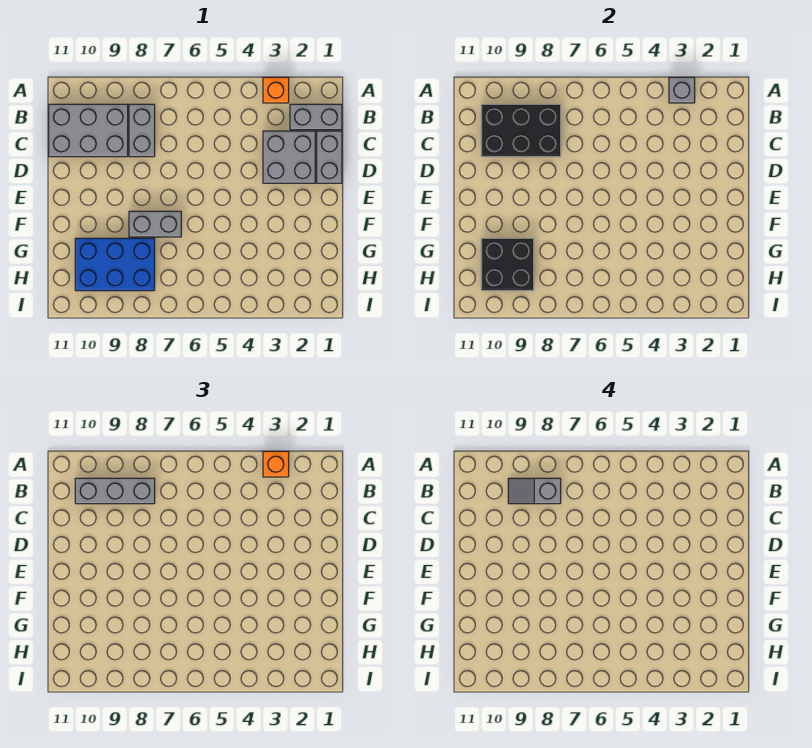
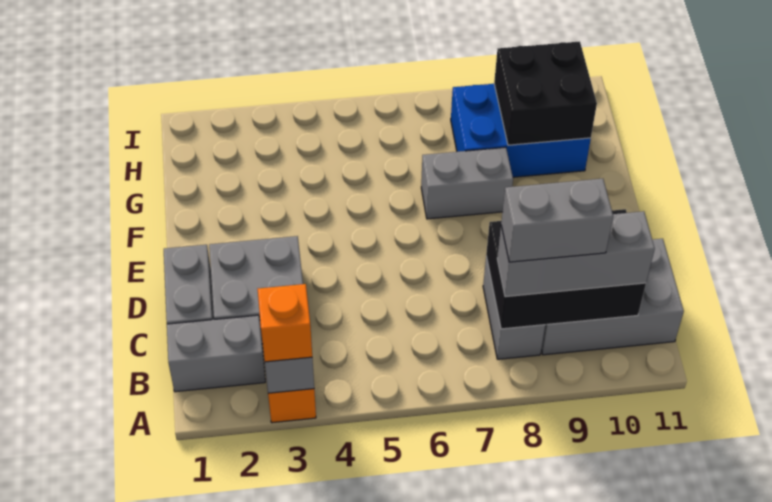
grey 1x2 slope [508,478,561,504] -> grey 1x2 brick [501,179,613,262]

